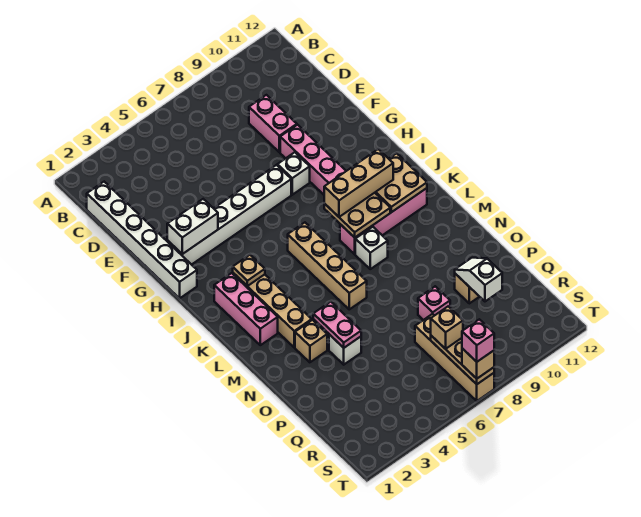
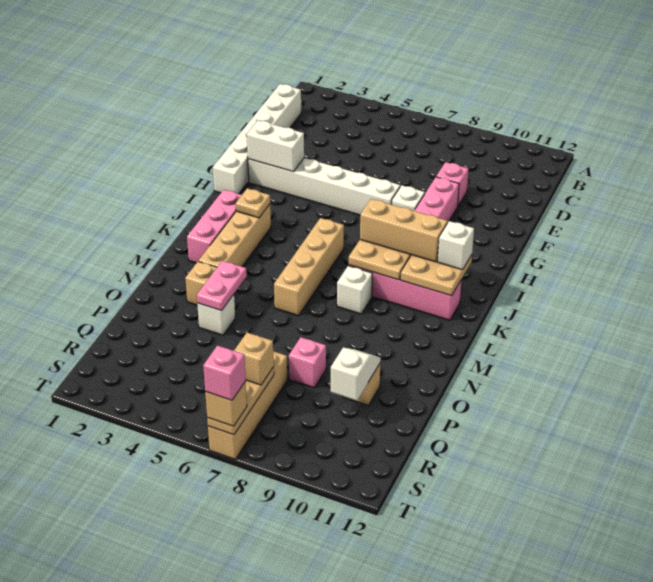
pink 1x2 brick [249,95,297,152] -> pink 1x1 brick [436,162,469,206]
none -> white 1x1 brick [438,221,474,270]

